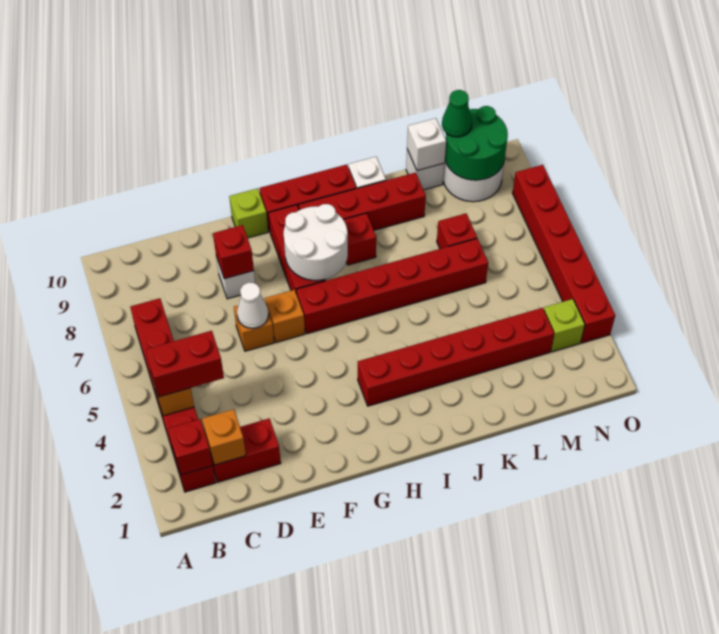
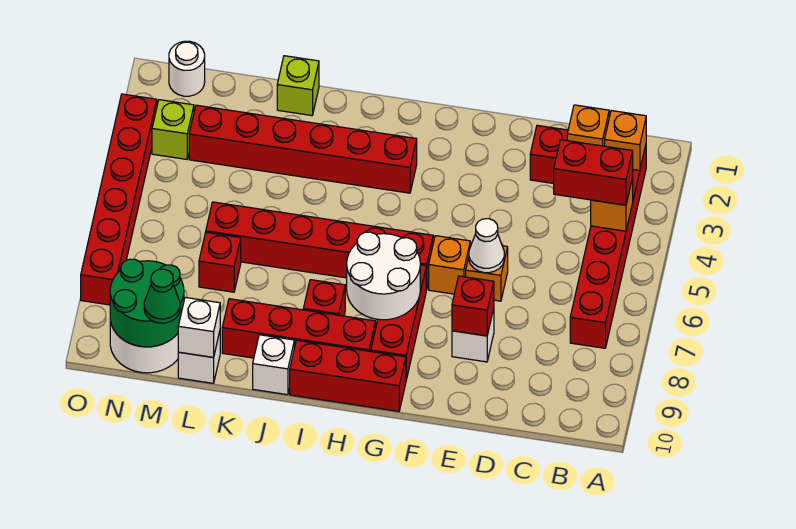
red 1x1 brick [168,419,213,475] -> orange 1x1 brick [605,111,646,170]
lime 1x1 brick [229,188,268,238] -> lime 1x1 brick moved to [277,56,319,116]
none -> white 1x1 round brick [169,41,205,96]

